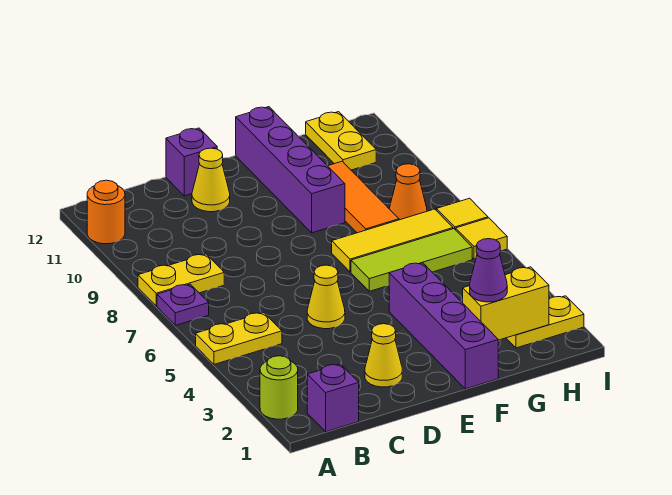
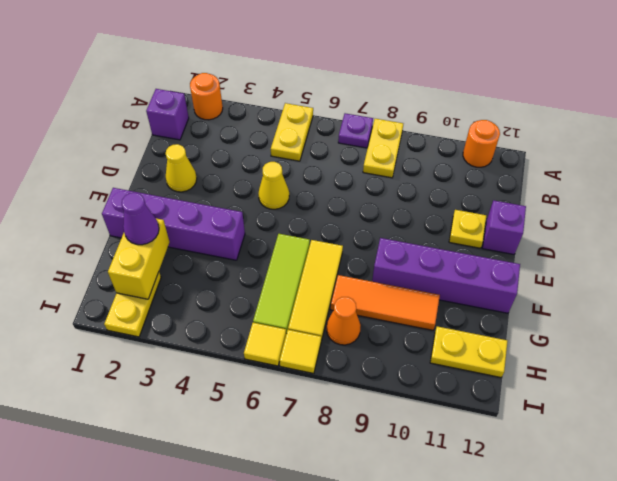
lime 1x1 round brick [260,356,298,419] -> orange 1x1 round brick [190,73,223,120]
yellow 1x1 cone [192,148,230,212] -> yellow 1x1 plate [449,210,486,248]

